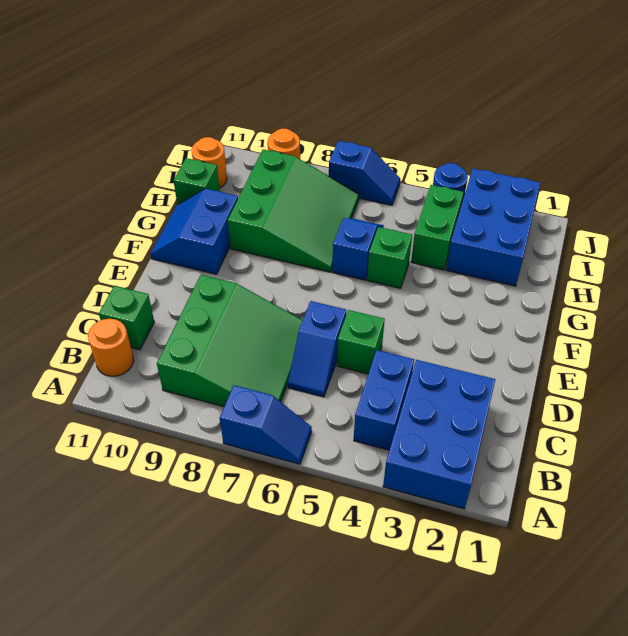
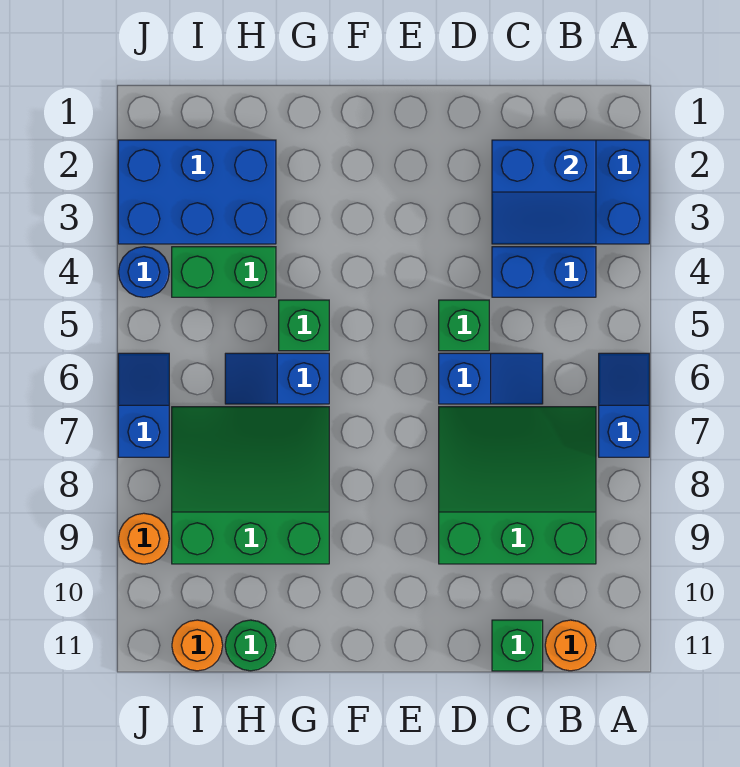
blue 2x2 slope [151,189,238,274] -> blue 2x2 slope moved to [492,140,596,244]
green 1x1 brick [174,158,220,205] -> green 1x1 round brick [225,620,276,671]

